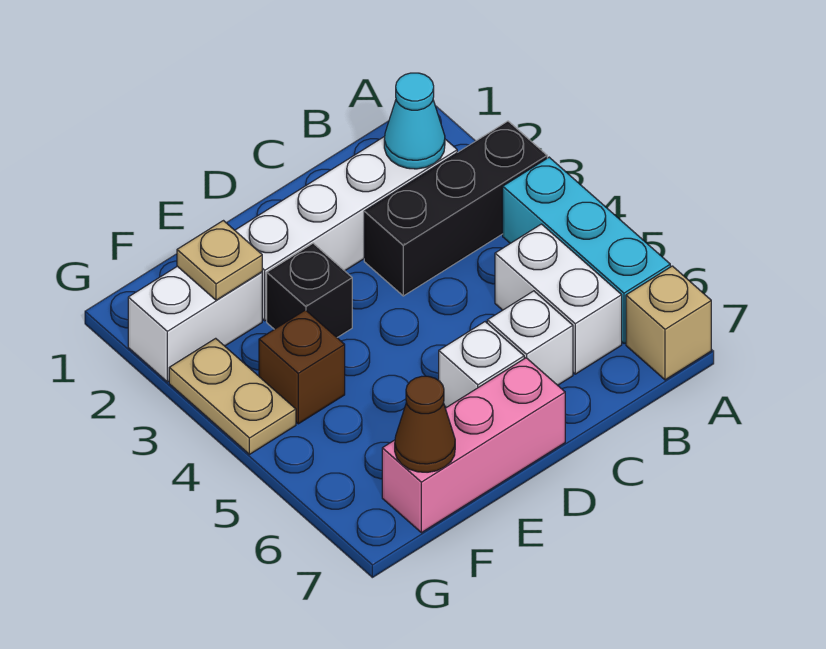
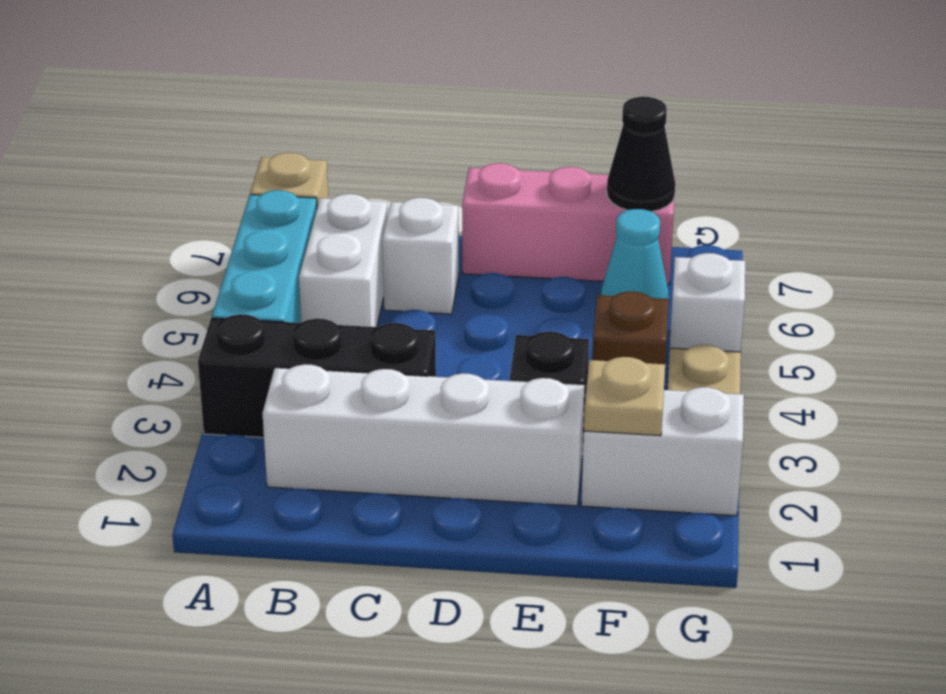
cyan 1x1 cone [384,73,445,169] -> cyan 1x1 cone moved to [601,209,669,299]
white 1x1 brick [439,322,524,408] -> white 1x1 brick moved to [669,253,745,352]
brown 1x1 cone [395,376,455,472] -> black 1x1 cone [607,97,675,212]

